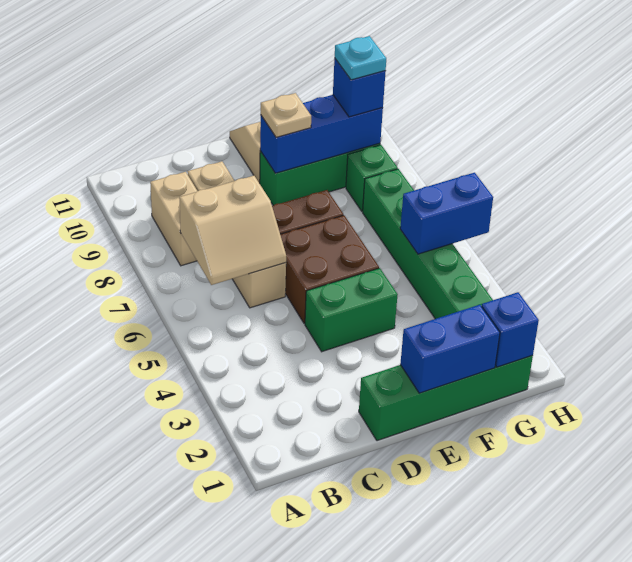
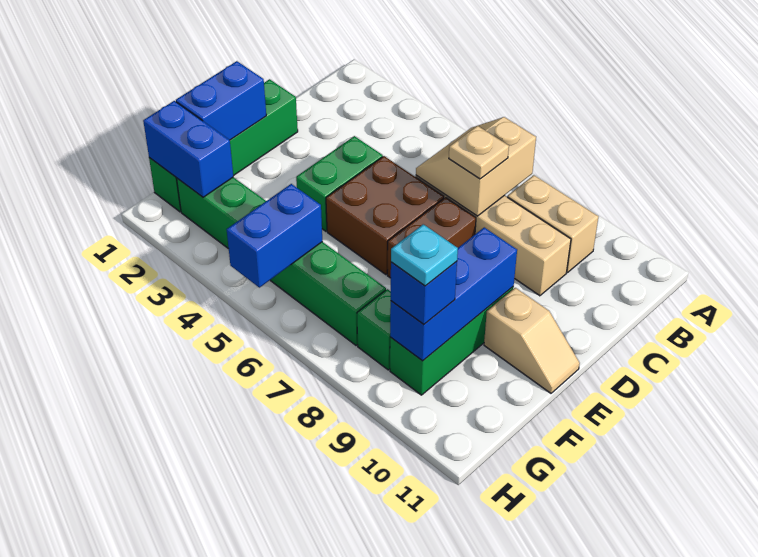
tan 1x1 plate [261,93,311,138] -> tan 1x1 plate moved to [449,126,509,179]
blue 1x1 brick [482,292,539,367] -> blue 1x2 brick [143,101,233,197]

